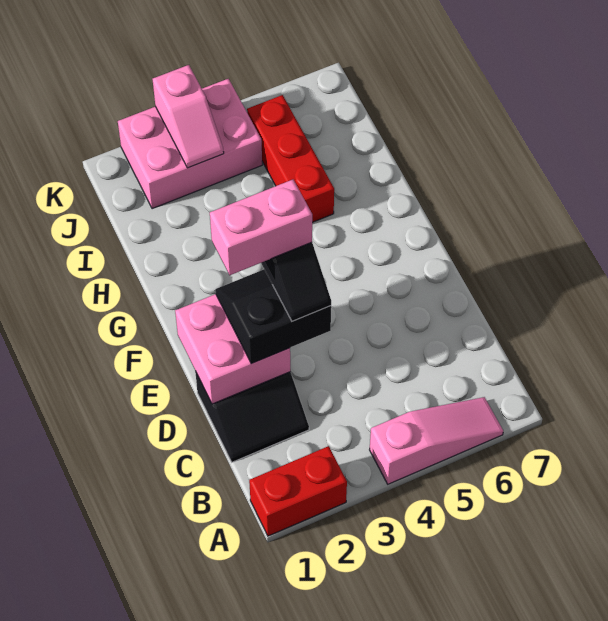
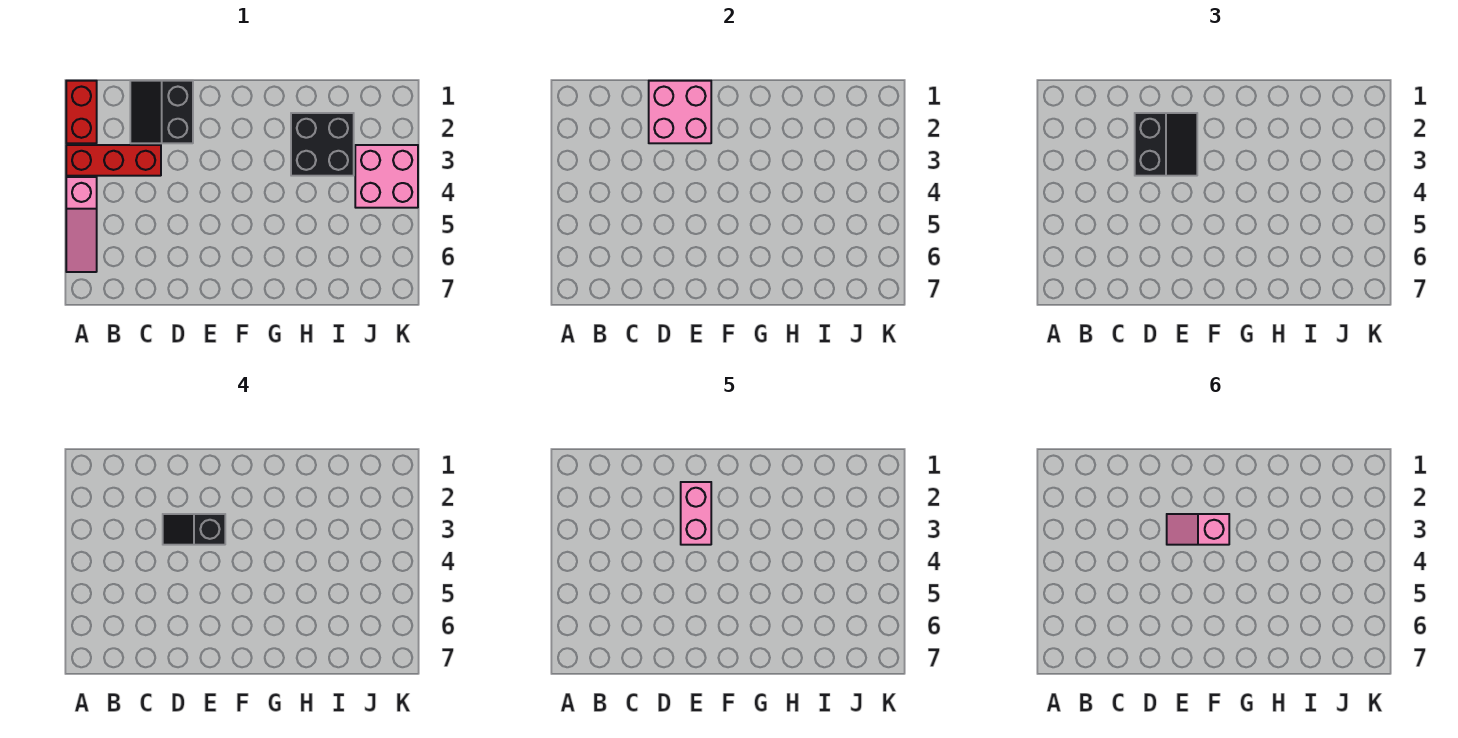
none -> black 2x2 brick [291,113,354,176]
red 1x3 brick [247,95,334,222] -> red 1x3 brick moved to [66,145,161,176]
pink 2x3 brick [118,79,262,209] -> pink 2x2 brick [355,145,418,208]
pink 1x2 slope [152,65,224,168] -> pink 1x2 slope moved to [1167,514,1229,545]

